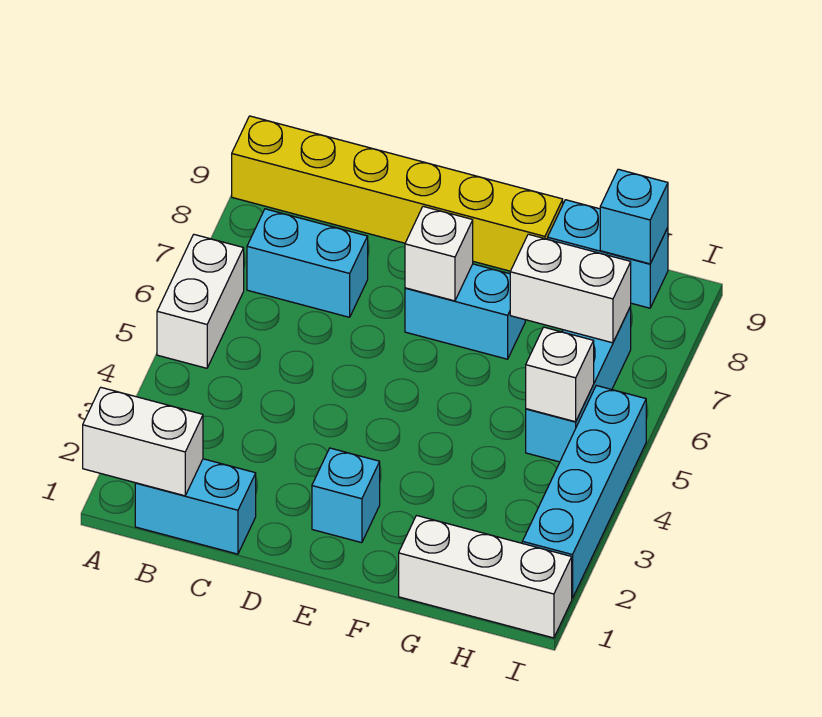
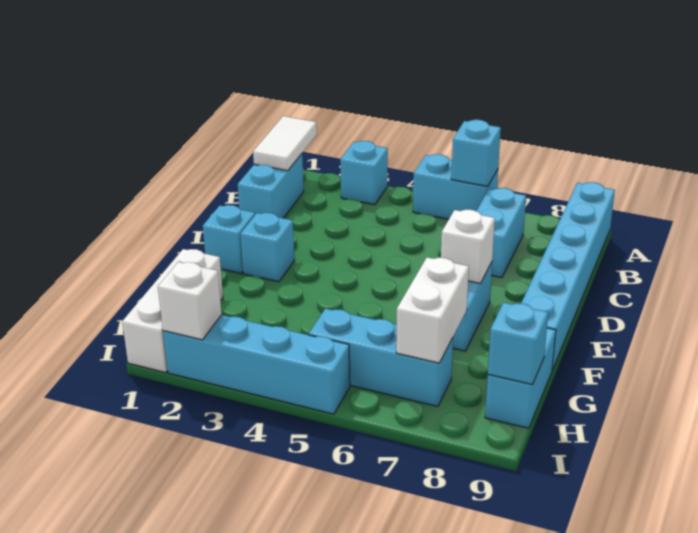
white 1x2 brick [83,387,203,496] -> white 1x2 tile [253,116,317,171]
none -> cyan 1x1 brick [340,141,388,205]
white 1x2 brick [157,235,244,368] -> cyan 1x2 brick [413,154,498,219]
none -> cyan 1x1 brick [451,120,501,186]
yellow 1x6 brick [232,116,563,271] -> cyan 1x6 brick [521,182,615,370]
none -> cyan 1x1 brick [203,205,255,273]
white 1x1 brick [526,327,594,422] -> white 1x1 brick moved to [158,262,222,340]

